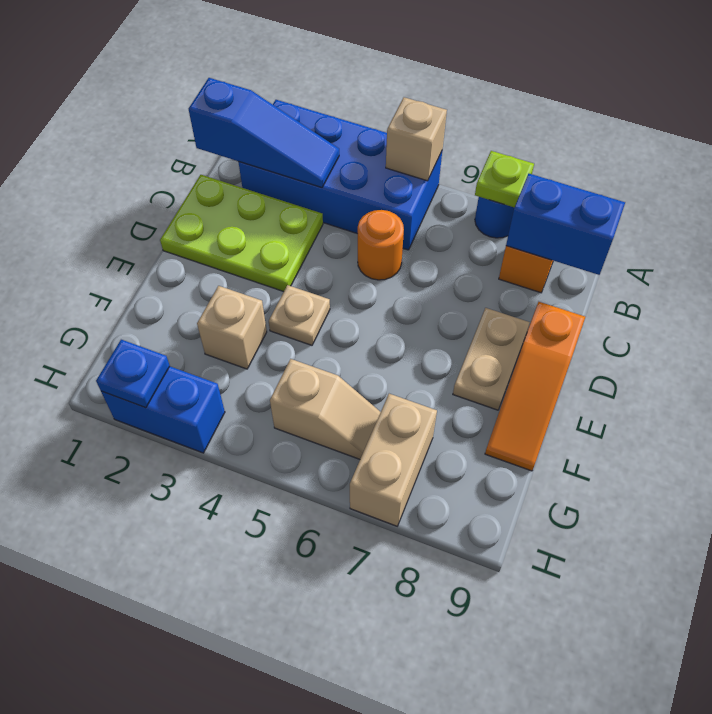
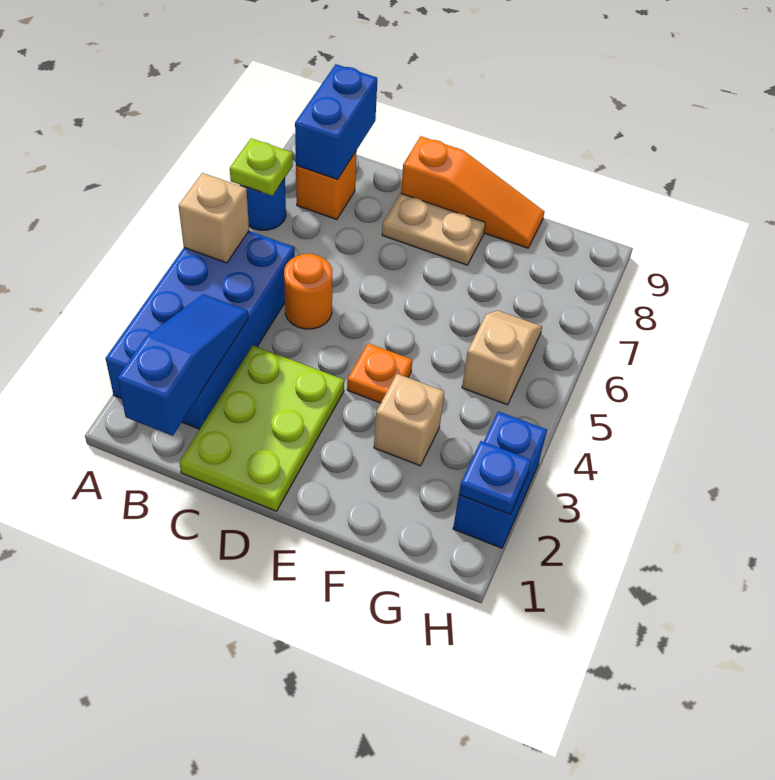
tan 1x1 plate [269,285,330,345] -> orange 1x1 plate [347,343,412,403]
tan 1x2 brick [350,394,437,526] -> none

